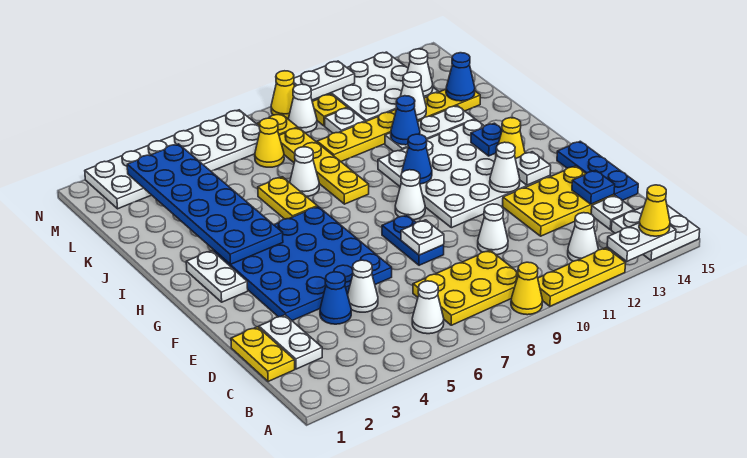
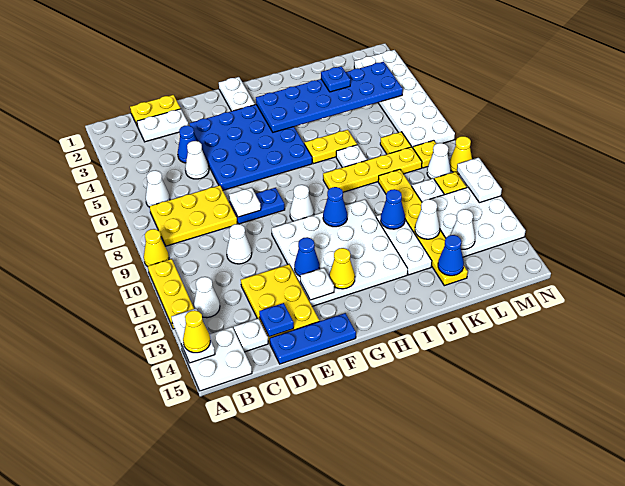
yellow 2x3 plate [413,250,518,325] -> yellow 2x3 plate turned to [149,185,237,246]
white 1x1 cone [490,142,520,193] -> blue 1x1 cone [294,237,320,276]
white 1x2 plate [186,251,248,302] -> white 1x2 plate turned to [219,77,255,111]
blue 1x1 plate [471,123,502,156] -> blue 1x1 plate moved to [321,66,350,92]
white 1x1 cone [290,147,319,197] -> white 1x1 plate [336,145,367,168]
yellow 1x1 cone [255,118,284,167] -> yellow 1x1 plate [380,132,411,154]

